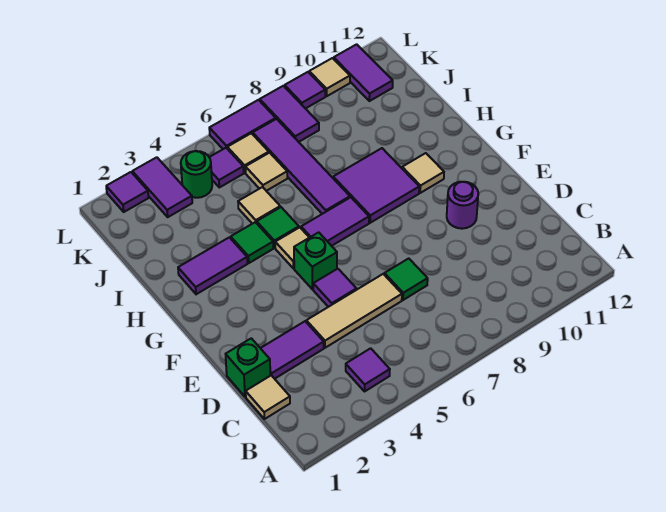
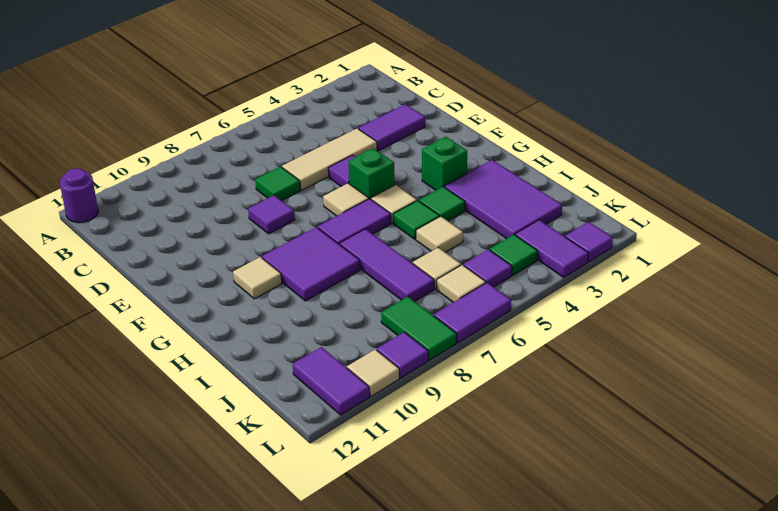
purple 1x1 tile [346,348,390,391] -> purple 1x1 tile moved to [248,195,295,234]
tan 1x1 tile [246,375,290,419] -> tan 1x1 tile moved to [323,183,369,216]
green 1x1 brick [226,338,270,397] -> green 1x1 brick moved to [422,137,467,190]
purple 1x1 round brick [447,182,478,229] -> purple 1x1 round brick moved to [60,169,98,223]
purple 1x2 tile [178,237,247,294] -> purple 2x3 tile [444,160,562,239]
purple 1x4 tile [253,119,350,214] -> purple 1x3 tile [340,229,434,301]
green 1x1 round brick [181,151,212,198] -> green 1x1 tile [490,235,538,275]
purple 1x2 tile [260,86,319,142] -> green 1x2 tile [381,297,457,360]

